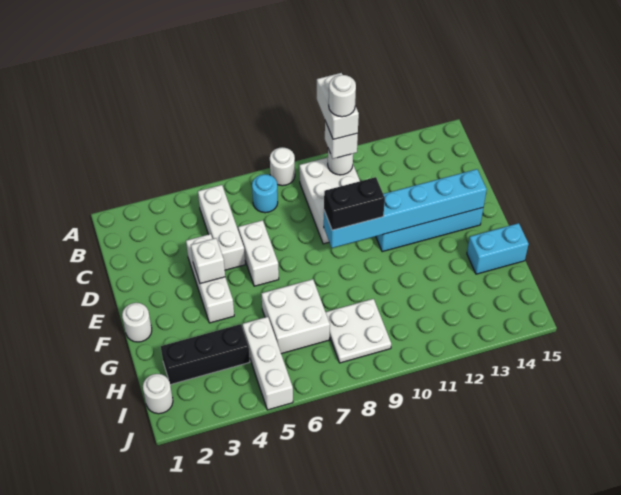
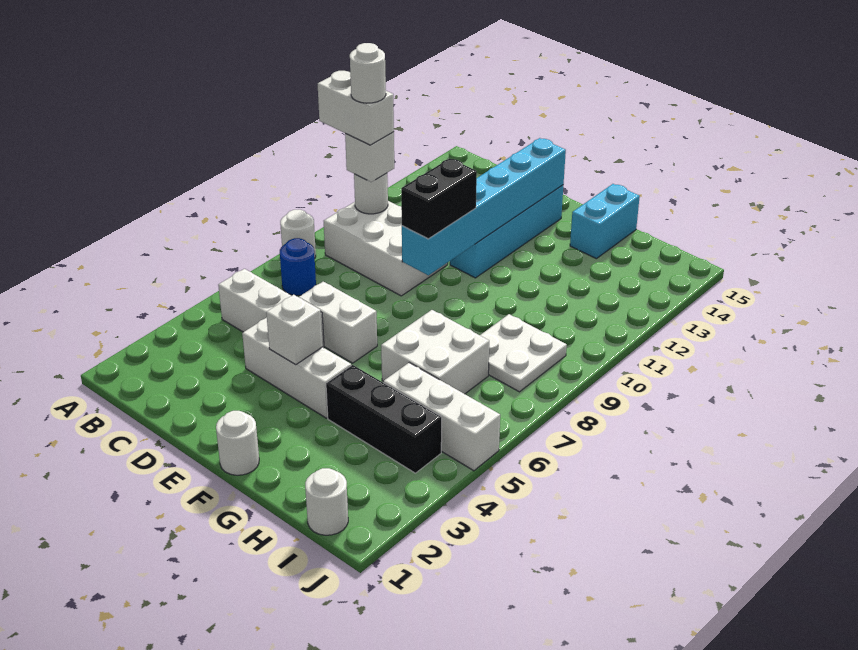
cyan 1x1 round brick [252,174,278,213] -> blue 1x1 round brick [280,238,316,296]
black 1x3 brick [161,324,250,385] -> black 1x3 brick turned to [326,365,442,473]

